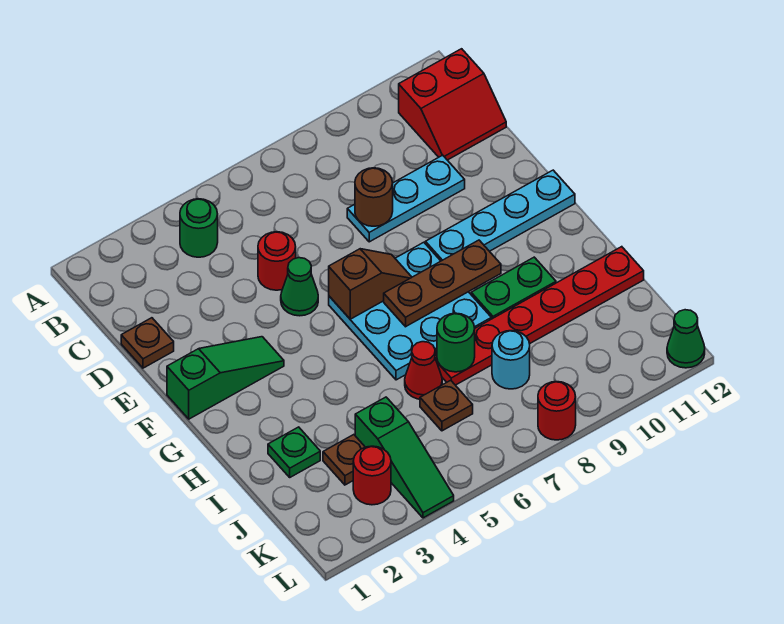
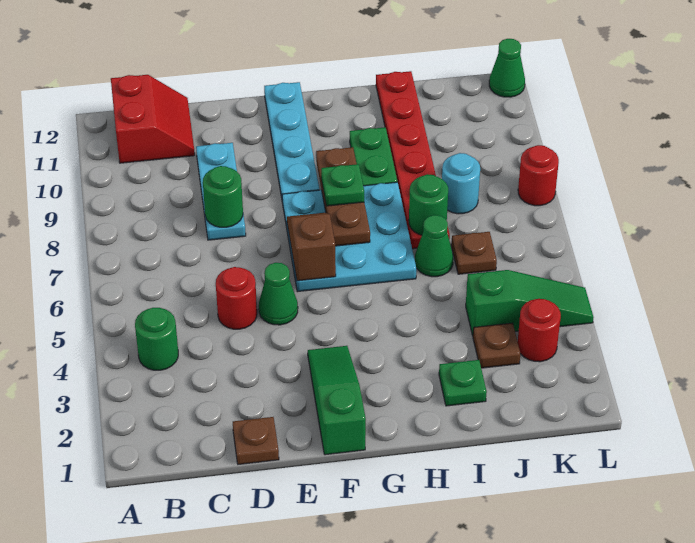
brown 1x1 round brick [355,168,393,226] -> green 1x1 round brick [203,166,243,227]
none -> green 1x1 plate [321,164,364,206]
red 1x1 cone [405,342,442,399] -> green 1x1 cone [415,215,453,277]

